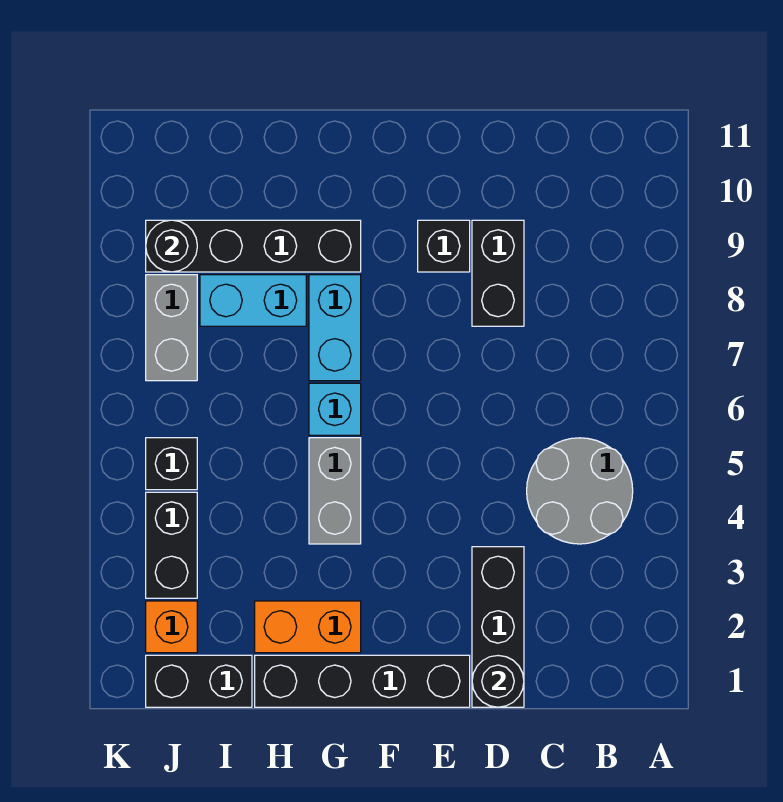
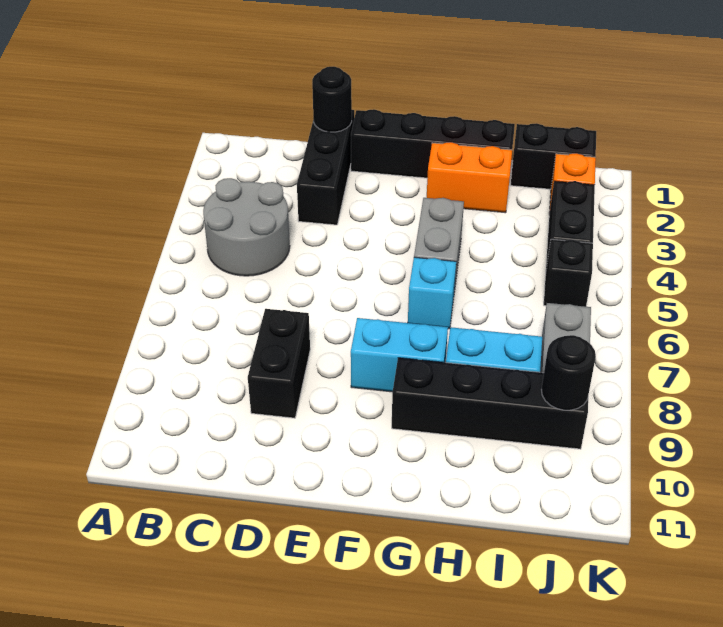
black 1x1 brick [418,220,470,272] -> none
cyan 1x2 brick [309,275,361,381] -> cyan 1x2 brick turned to [351,318,448,392]

